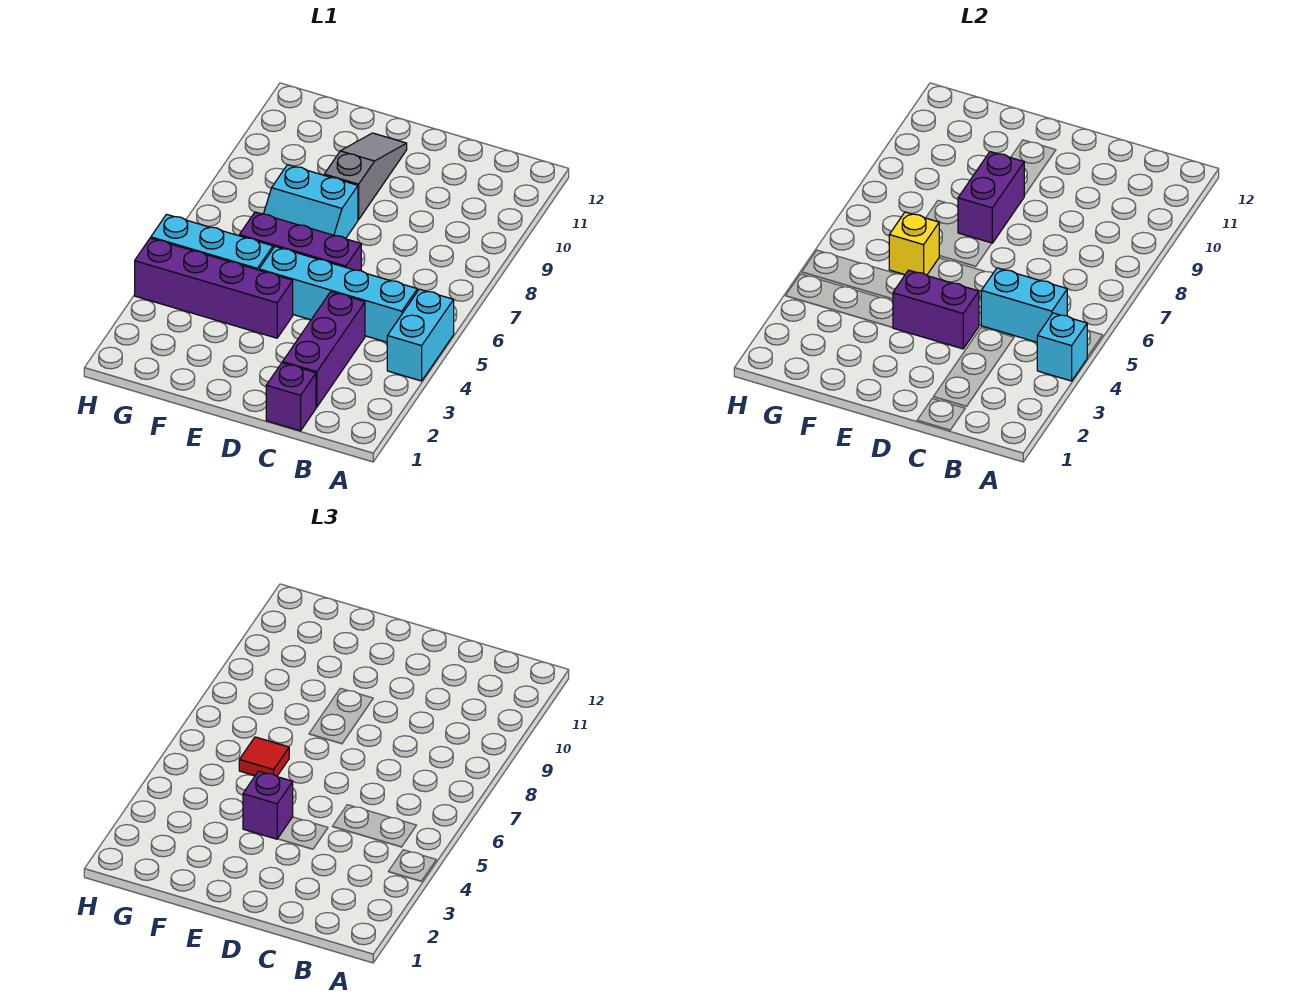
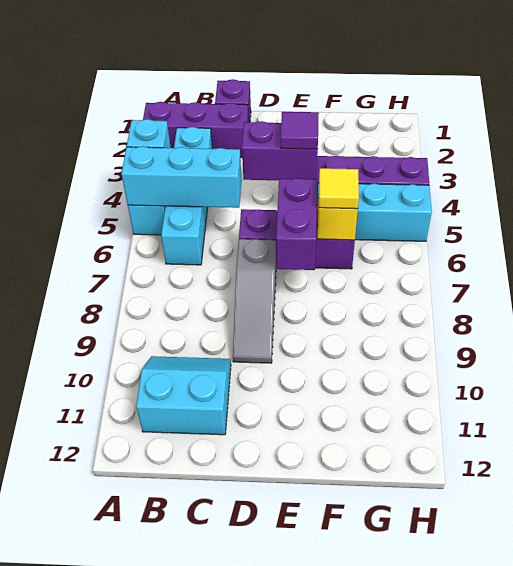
cyan 1x4 brick [259,247,417,342] -> cyan 1x4 brick turned to [161,127,212,265]
cyan 1x2 brick [981,268,1067,342] -> cyan 1x3 brick [121,146,242,208]
purple 1x3 brick [283,292,365,407] -> purple 1x3 brick turned to [143,102,249,158]
purple 1x1 brick [243,771,293,839] -> purple 1x1 tile [281,112,319,149]
cyan 2x2 slope [264,165,358,238] -> cyan 2x2 slope moved to [136,356,231,435]
purple 1x2 brick [958,152,1024,243] -> purple 1x2 brick moved to [276,178,317,270]
grey 1x3 slope [324,133,407,220] -> grey 1x3 slope moved to [233,239,276,363]
red 1x1 tile [239,737,289,776] -> yellow 1x1 tile [319,168,359,209]

